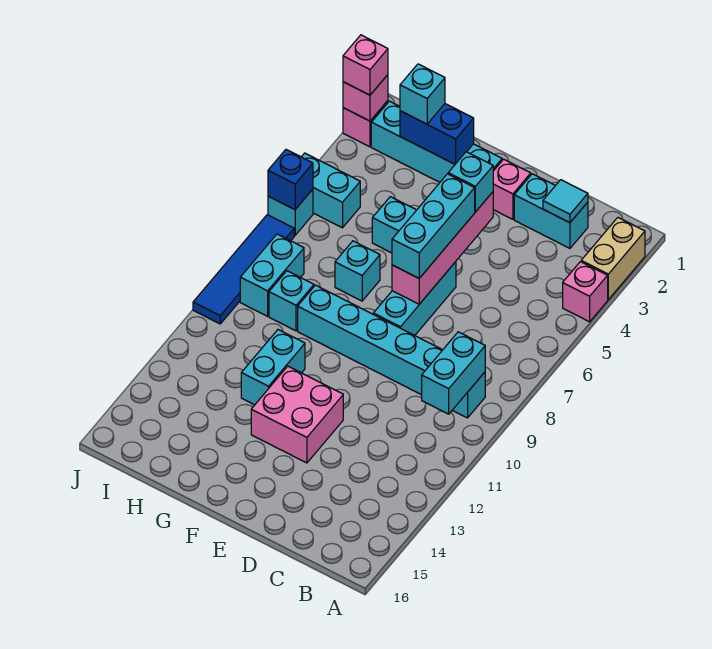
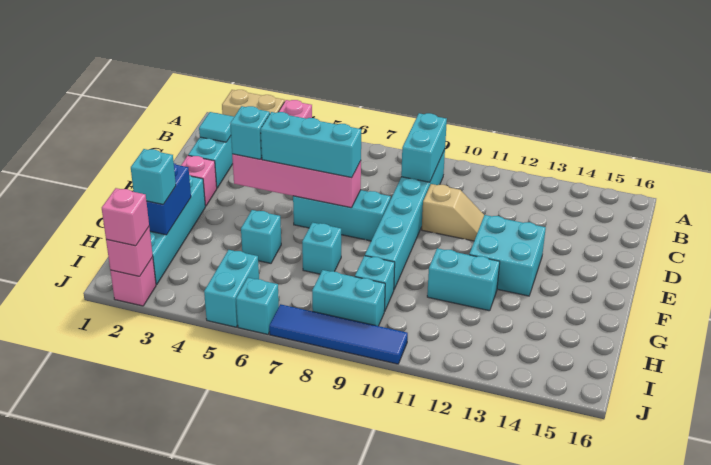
cyan 1x2 brick [422,332,485,414] -> cyan 1x2 brick turned to [401,113,447,182]
none -> tan 1x2 slope [422,184,484,241]
pink 2x2 brick [251,366,343,463] -> cyan 2x2 brick [469,215,546,296]
blue 1x1 brick [268,150,313,210] -> none

